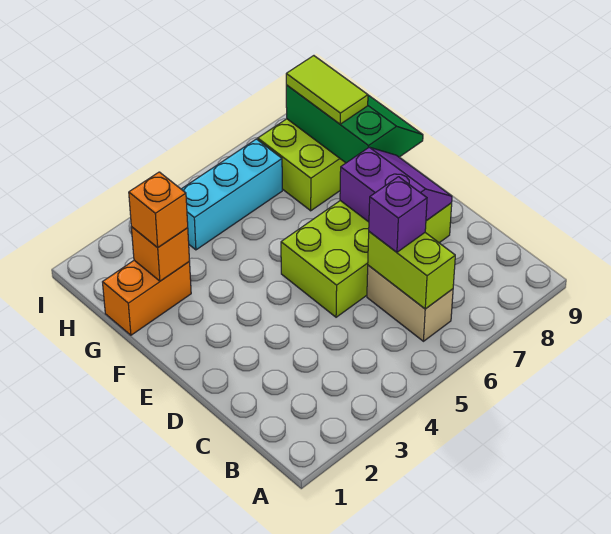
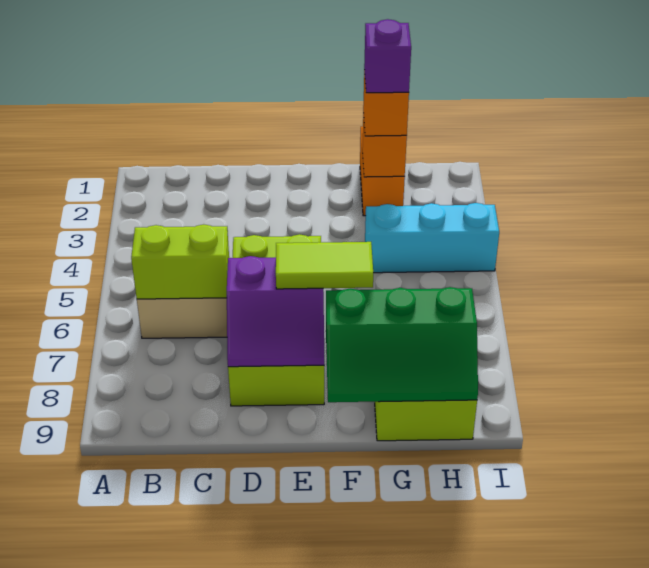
purple 1x1 brick [369,177,427,252] -> purple 1x1 brick moved to [364,19,411,93]
lime 1x2 tile [286,56,368,124] -> lime 1x2 tile moved to [276,242,373,289]
cyan 1x3 brick [181,139,282,250] -> cyan 1x3 brick turned to [365,203,499,273]

